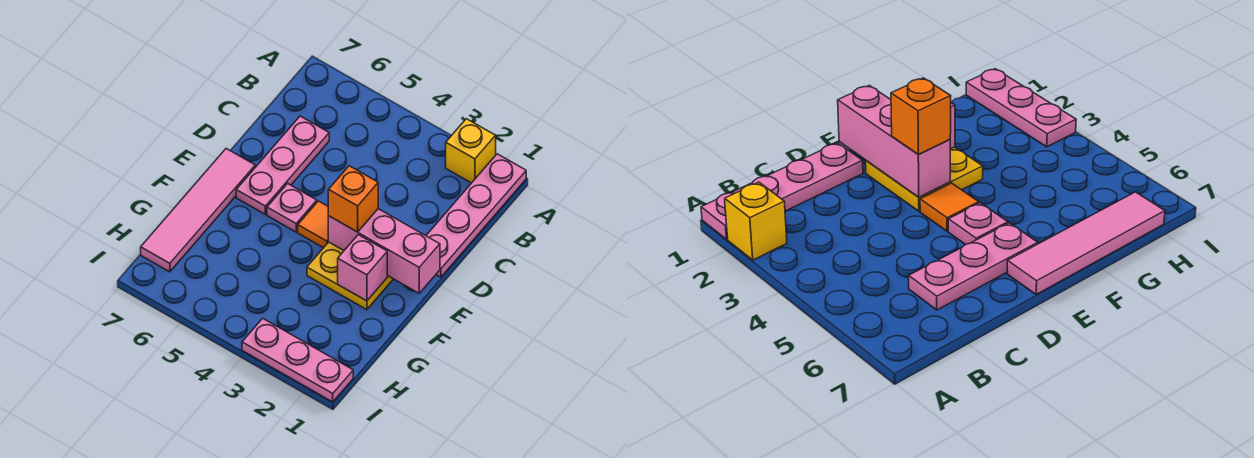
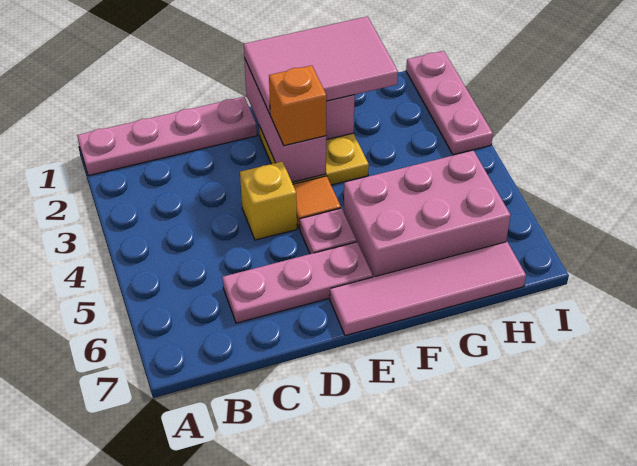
yellow 1x1 brick [446,119,496,183] -> yellow 1x1 brick moved to [240,161,297,240]
none -> pink 2x3 tile [244,16,398,114]
none -> pink 2x3 brick [344,151,511,277]

